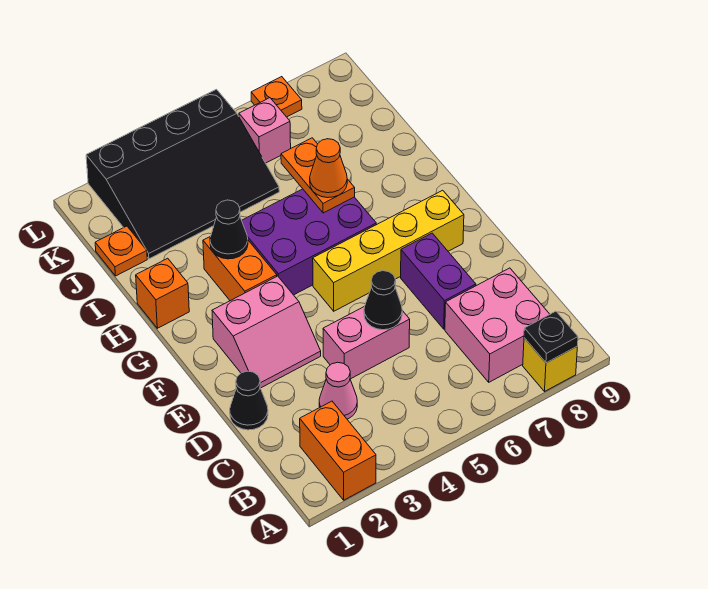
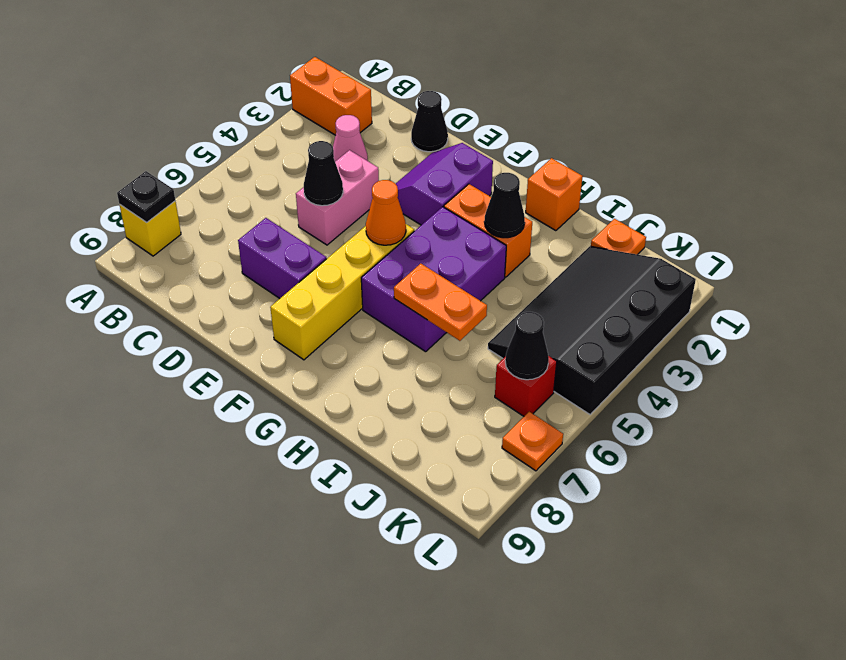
pink 2x2 brick [445,268,550,382] -> none
pink 2x2 slope [212,276,321,388] -> purple 2x2 slope [396,143,493,225]
orange 1x1 cone [310,139,347,198] -> orange 1x1 cone moved to [366,180,406,245]
pink 1x1 brick [239,98,291,163] -> red 1x1 brick [495,356,557,416]
none -> black 1x1 cone [505,312,549,380]

